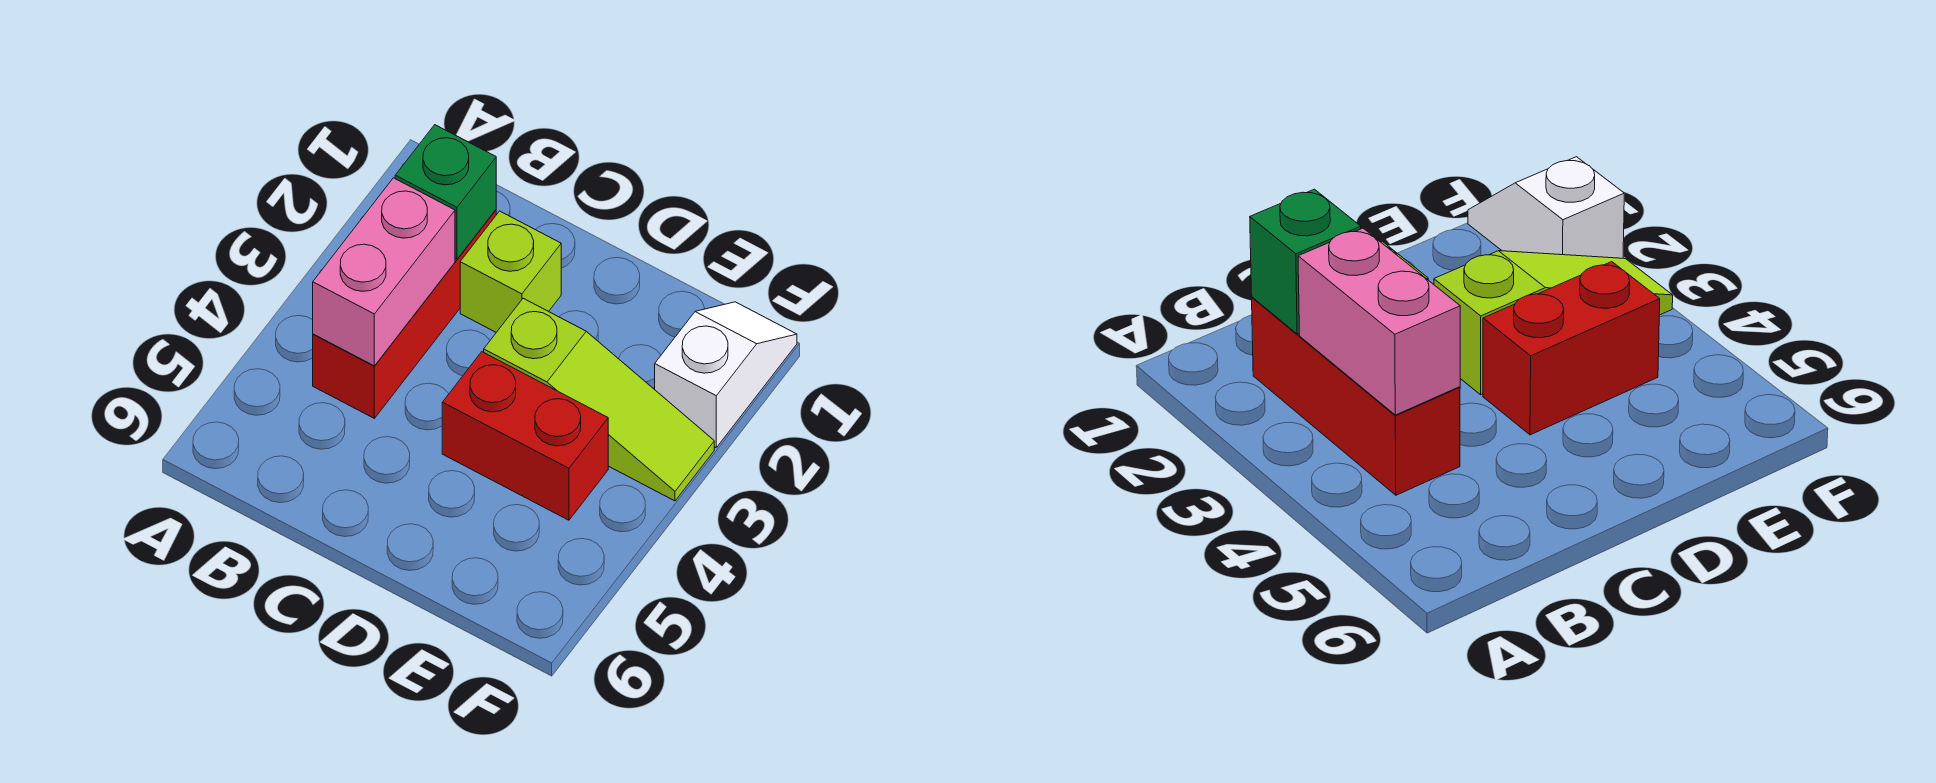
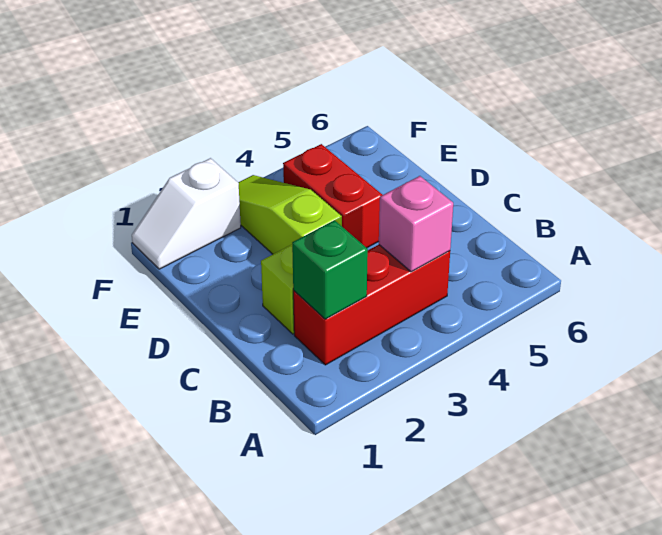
pink 1x2 brick [313,178,455,366] -> pink 1x1 brick [379,176,453,272]

